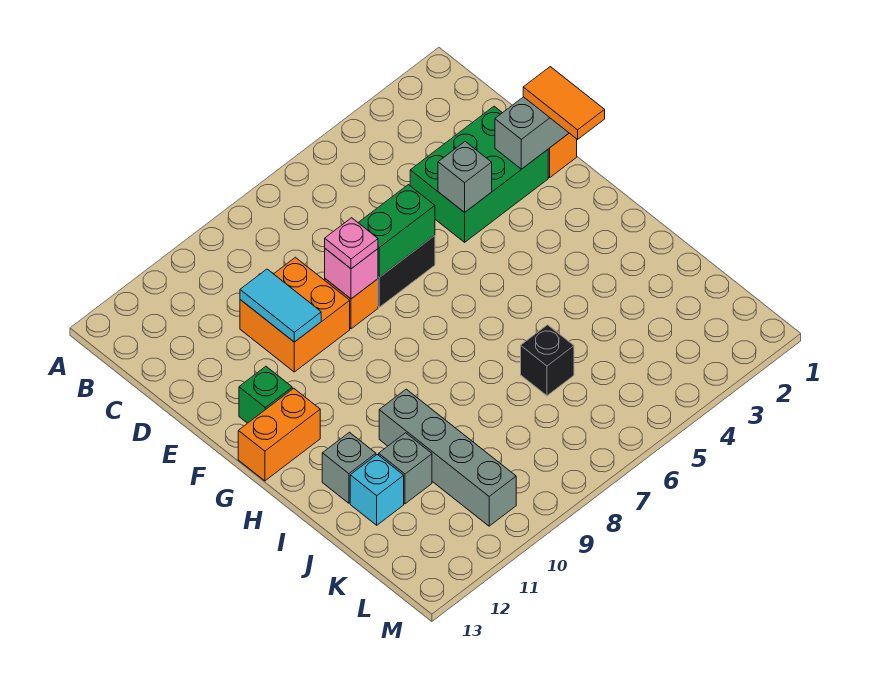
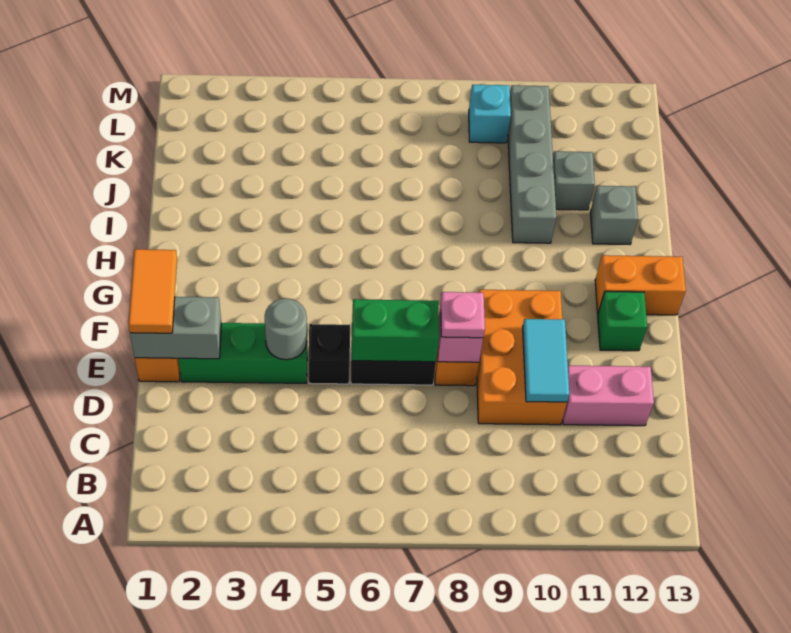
green 2x3 brick [410,106,548,242] -> green 1x3 brick [178,323,307,383]
orange 2x2 brick [240,257,350,372] -> orange 2x3 brick [477,290,567,425]
none -> pink 1x2 brick [563,366,654,426]
grey 1x1 brick [438,142,492,212] -> grey 1x1 round brick [265,298,307,360]
black 1x1 brick [521,325,574,396] -> black 1x1 brick moved to [309,324,350,384]
cyan 1x1 brick [350,454,404,525] -> cyan 1x1 brick moved to [469,85,511,143]

